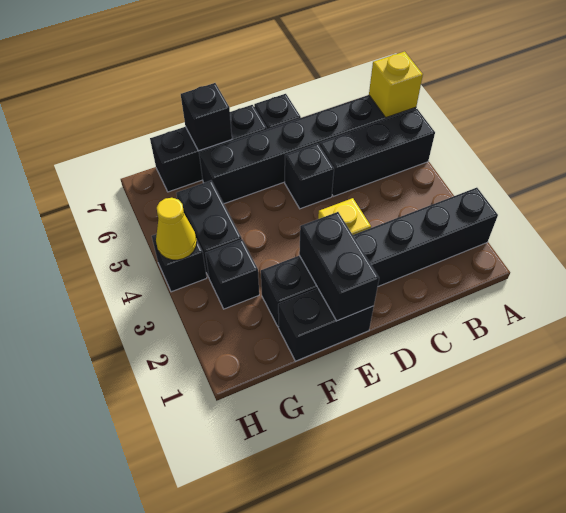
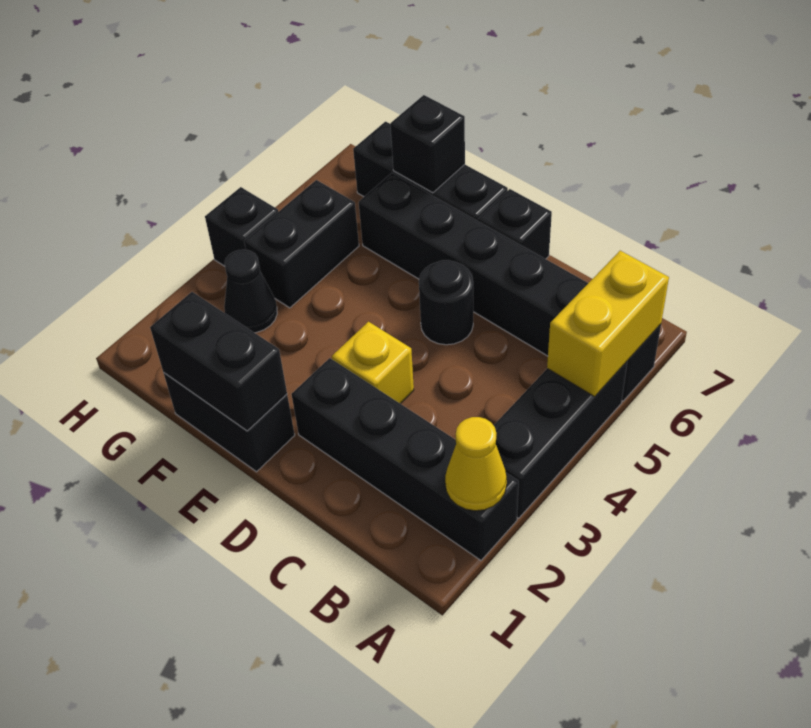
black 1x6 brick [261,188,498,327] -> black 1x4 brick [292,358,519,560]
black 1x3 brick [319,109,435,196] -> black 1x3 brick turned to [494,361,628,518]
yellow 1x1 brick [369,52,423,118] -> yellow 1x2 brick [547,251,669,397]
black 1x1 brick [285,143,334,209] -> black 1x1 round brick [419,260,473,345]
black 1x2 brick [299,212,379,321] -> black 1x2 brick turned to [150,292,287,431]
black 1x1 brick [206,239,259,309] -> black 1x1 cone [224,250,277,333]
yellow 1x1 cone [156,198,197,260] -> yellow 1x1 cone moved to [445,417,507,511]

